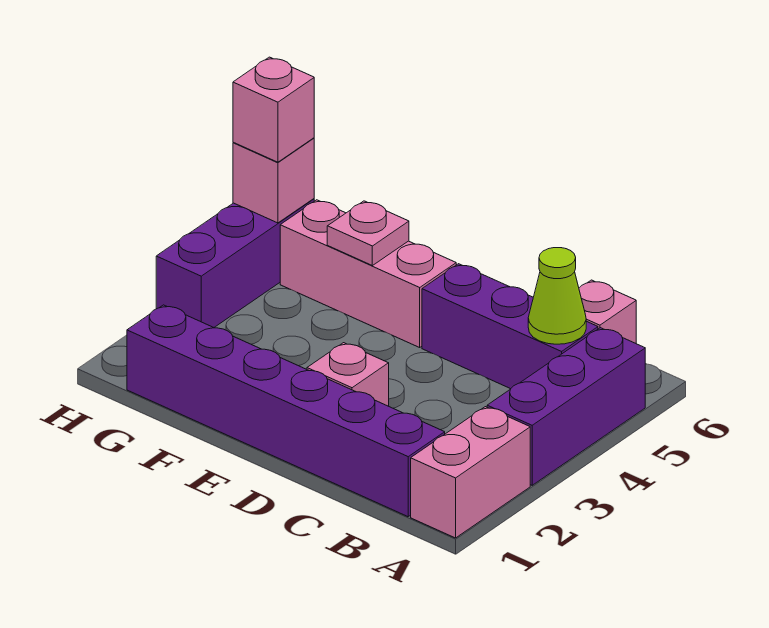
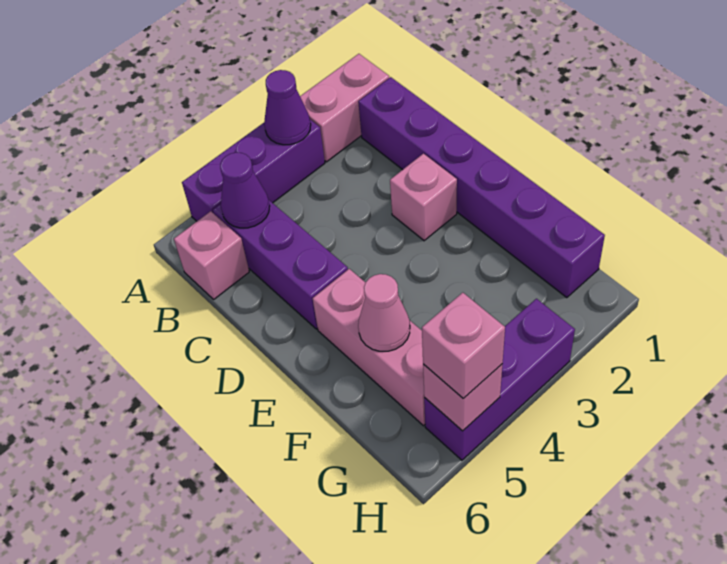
none -> purple 1x1 cone [264,70,311,145]
lime 1x1 cone [528,248,586,344] -> purple 1x1 cone [220,152,270,228]
pink 1x1 plate [327,201,409,266] -> pink 1x1 cone [358,274,410,351]

